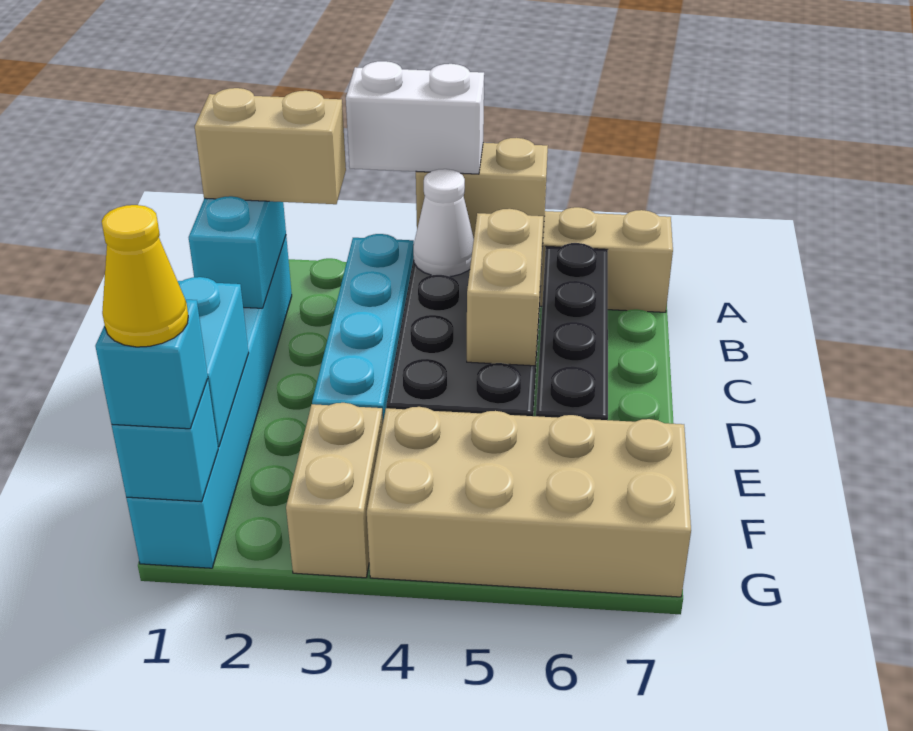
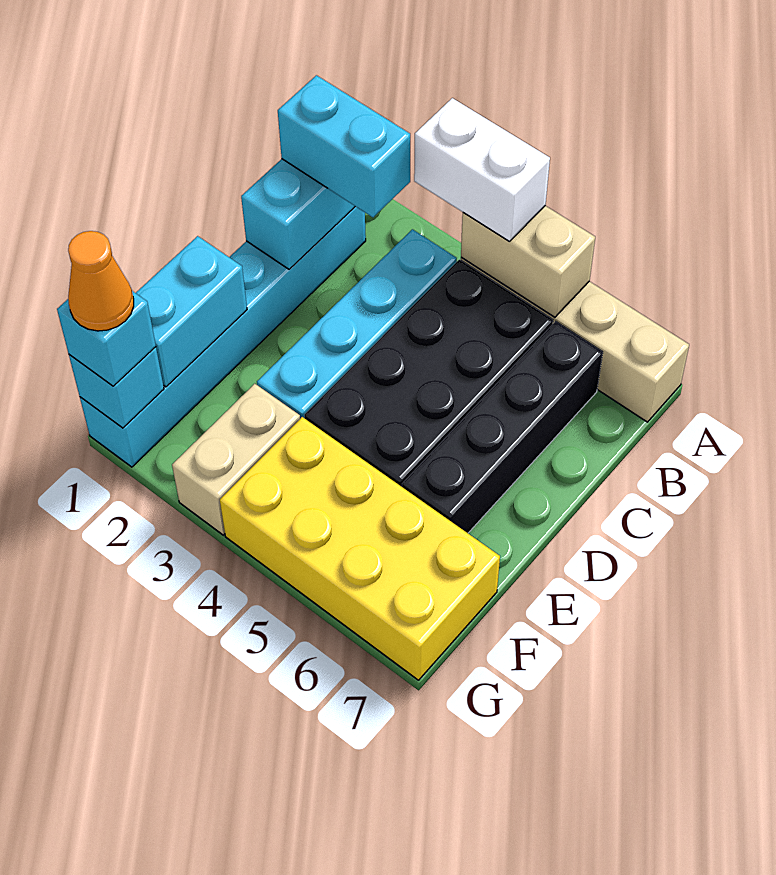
tan 1x2 brick [195,88,346,204] -> cyan 1x2 brick [278,75,410,217]
white 1x1 cone [413,169,474,277] -> none
tan 1x2 brick [467,209,543,366] -> none
tan 2x4 brick [367,407,691,597] -> yellow 2x4 brick [220,417,500,680]
yellow 1x1 cone [102,205,188,347] -> orange 1x1 cone [68,231,134,331]

